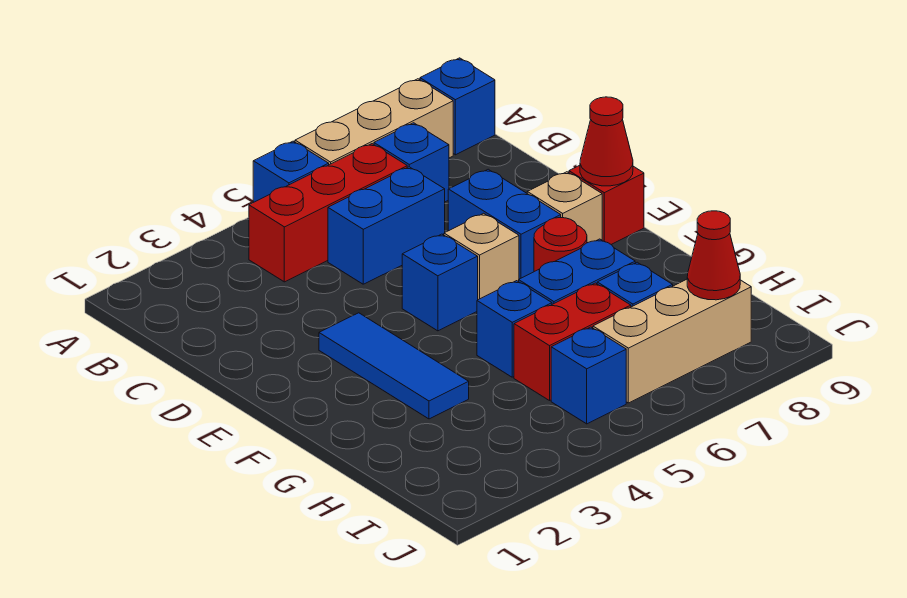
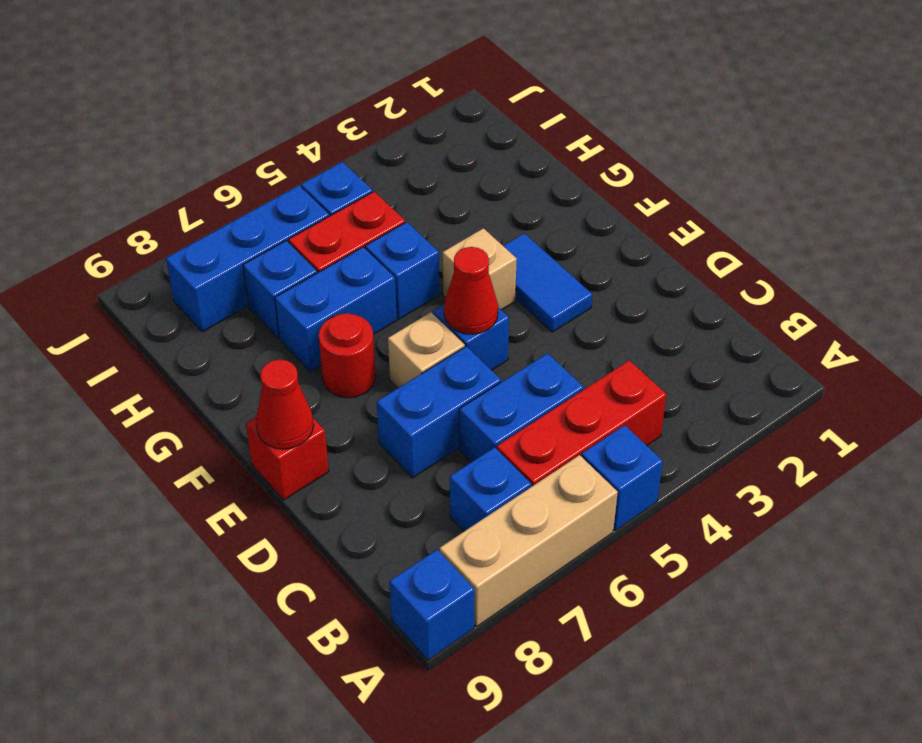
blue 1x2 brick [448,169,561,279] -> blue 1x2 brick turned to [377,346,501,478]
blue 1x3 tile [319,313,469,419] -> blue 1x2 tile [504,233,592,332]
tan 1x1 brick [527,172,602,243] -> tan 1x1 brick moved to [443,228,517,310]
tan 1x3 brick [593,279,751,403] -> blue 1x3 brick [166,186,329,332]
red 1x1 cone [687,211,740,300] -> red 1x1 cone moved to [444,247,498,334]

